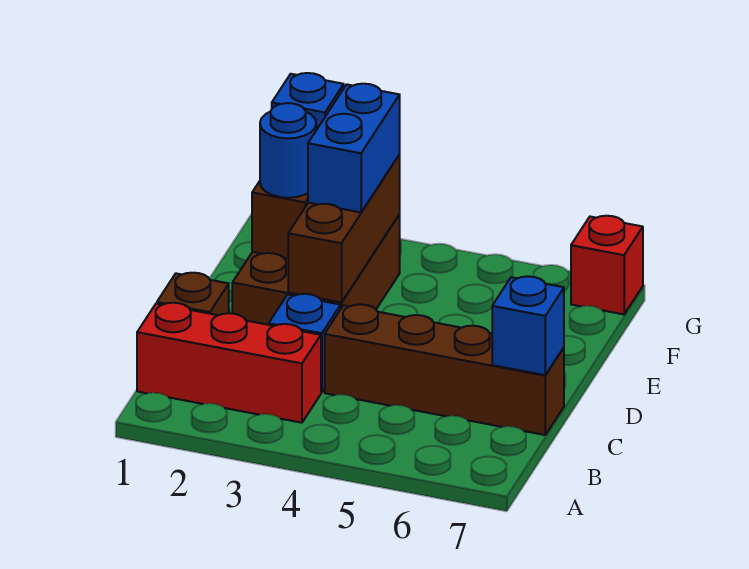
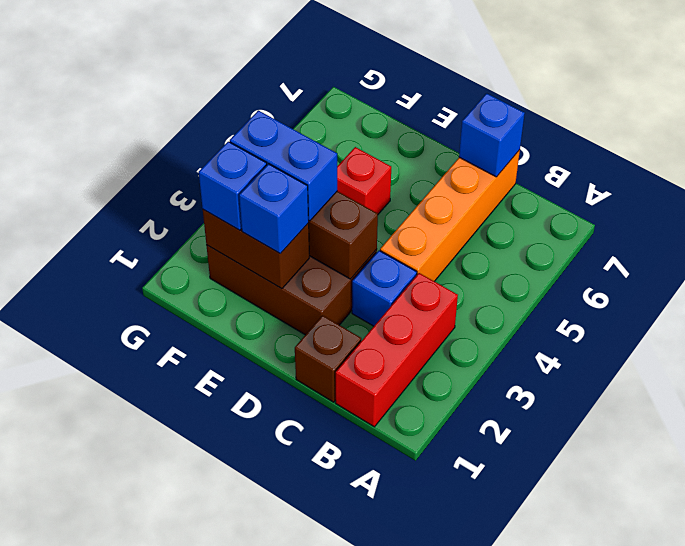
brown 1x4 brick [325,304,564,435] -> orange 1x4 brick [380,150,520,281]
blue 1x1 round brick [260,103,316,198] -> blue 1x1 brick [239,164,309,254]
red 1x1 brick [571,216,643,314] -> red 1x1 brick moved to [337,147,391,214]

